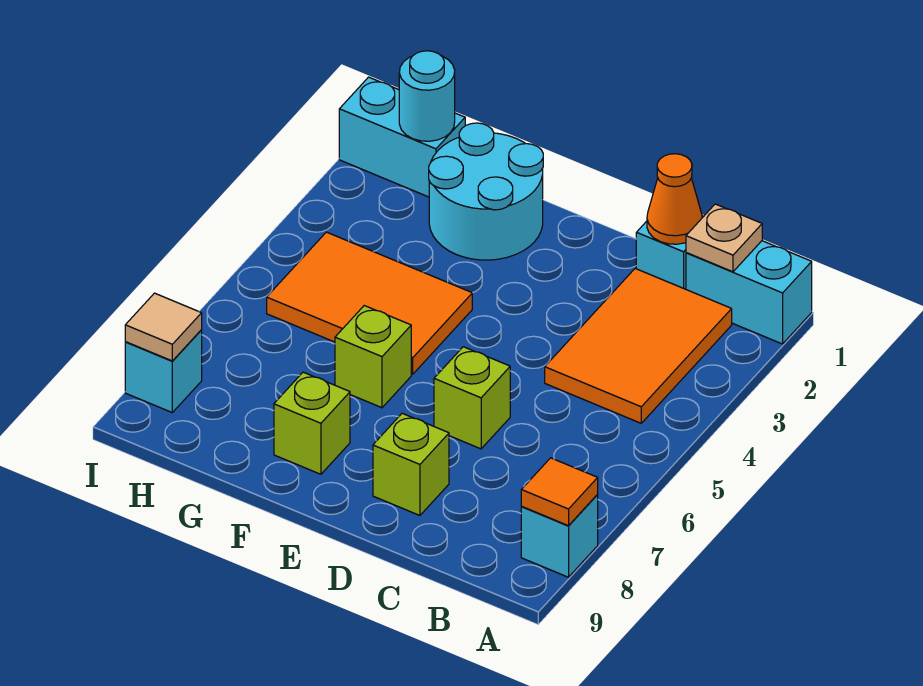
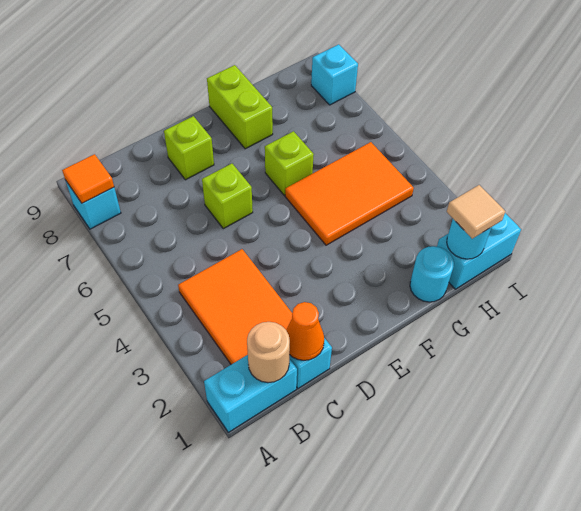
tan 1x1 plate [686,204,762,272] -> tan 1x1 round brick [247,322,290,383]
cyan 2x2 round brick [429,123,543,260] -> cyan 1x1 round brick [410,246,454,302]
lime 1x1 brick [274,372,350,474] -> lime 1x2 brick [207,65,273,149]
tan 1x1 tile [125,293,202,361] -> tan 1x1 tile moved to [447,185,505,239]

